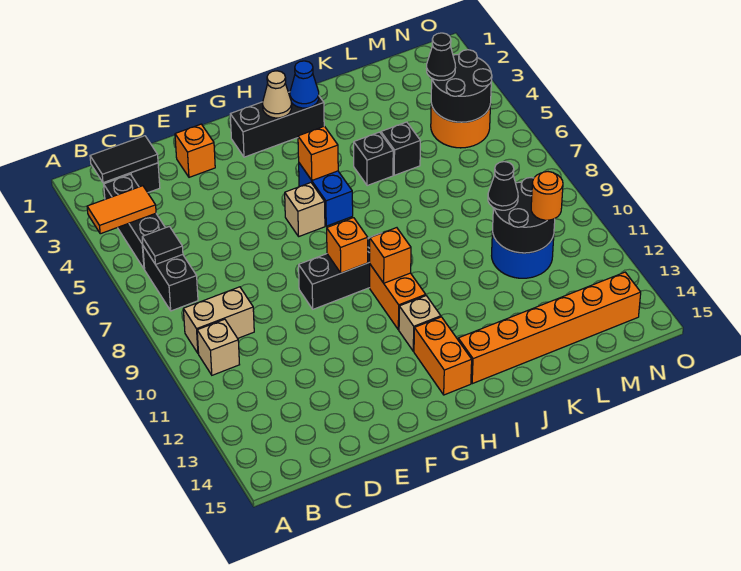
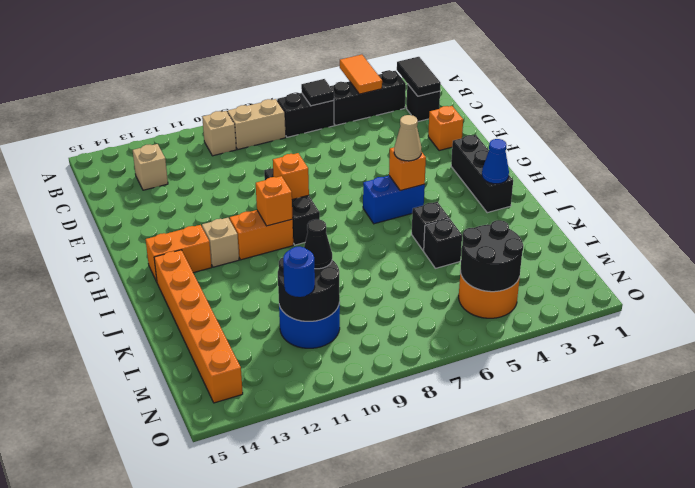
tan 1x2 brick [183,287,254,354] -> tan 1x2 brick turned to [228,99,286,149]
tan 1x1 brick [285,183,325,236] -> tan 1x1 brick moved to [133,144,168,190]
tan 1x1 cone [263,71,292,118] -> tan 1x1 cone moved to [394,115,421,161]
black 1x1 cone [426,33,456,80] -> none
orange 1x1 round brick [531,172,563,220] -> blue 1x1 round brick [283,247,315,297]

